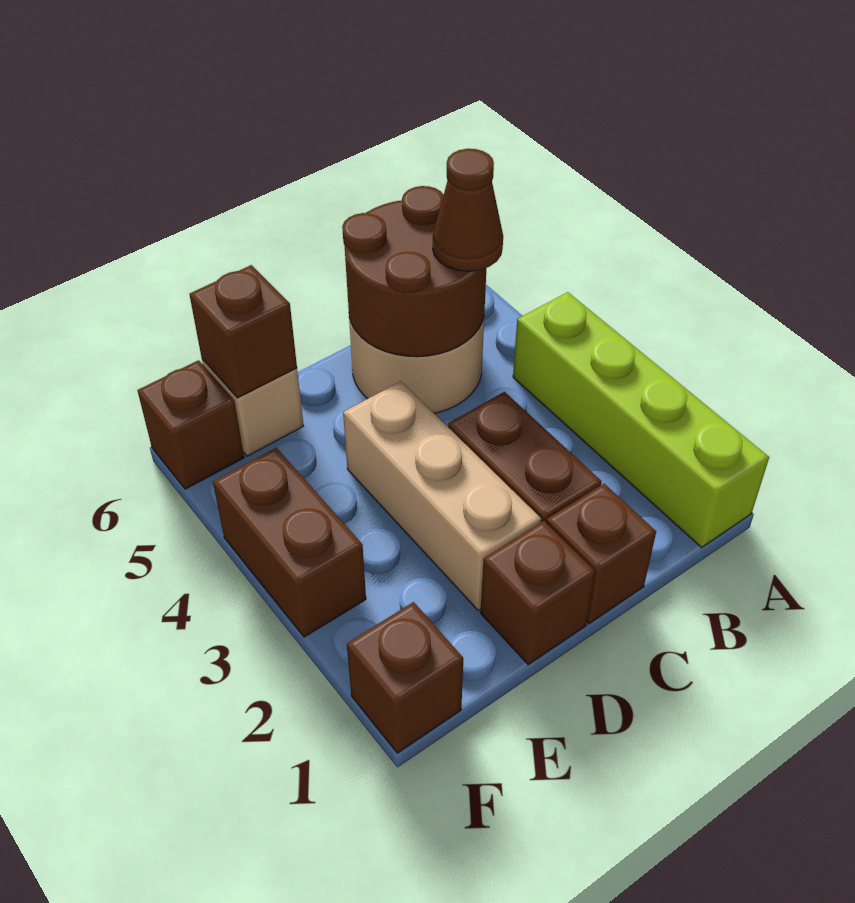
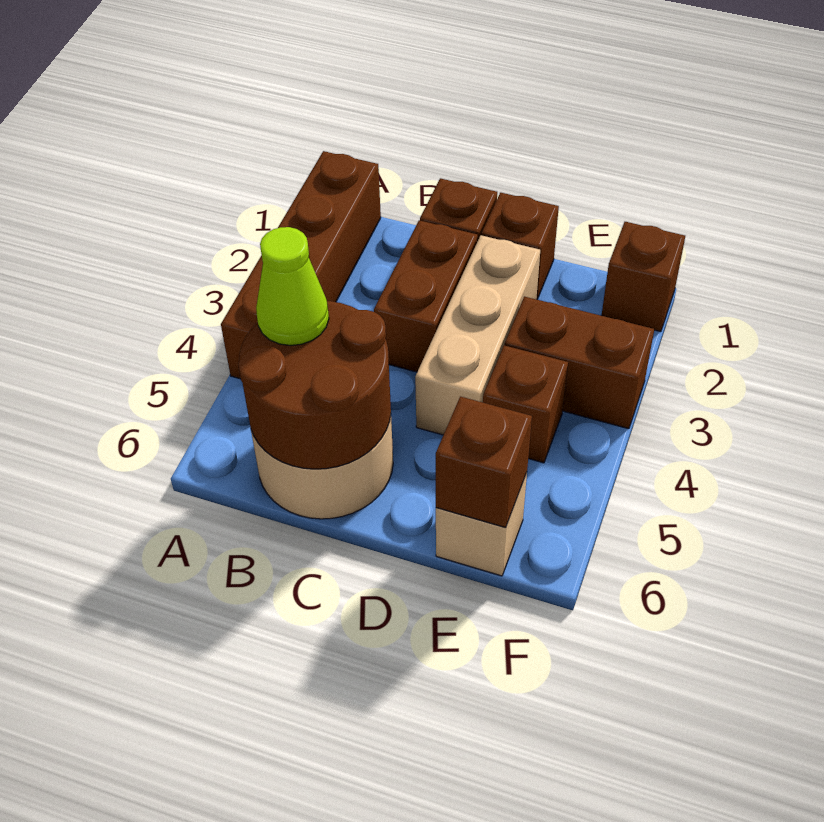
lime 1x4 brick [513,292,769,547] -> brown 1x4 brick [221,151,381,379]
brown 1x1 cone [433,149,503,271] -> lime 1x1 cone [256,227,329,346]
brown 1x2 brick [213,448,366,637] -> brown 1x2 brick turned to [505,297,654,429]
brown 1x1 brick [138,360,244,489] -> brown 1x1 brick moved to [483,345,568,463]

